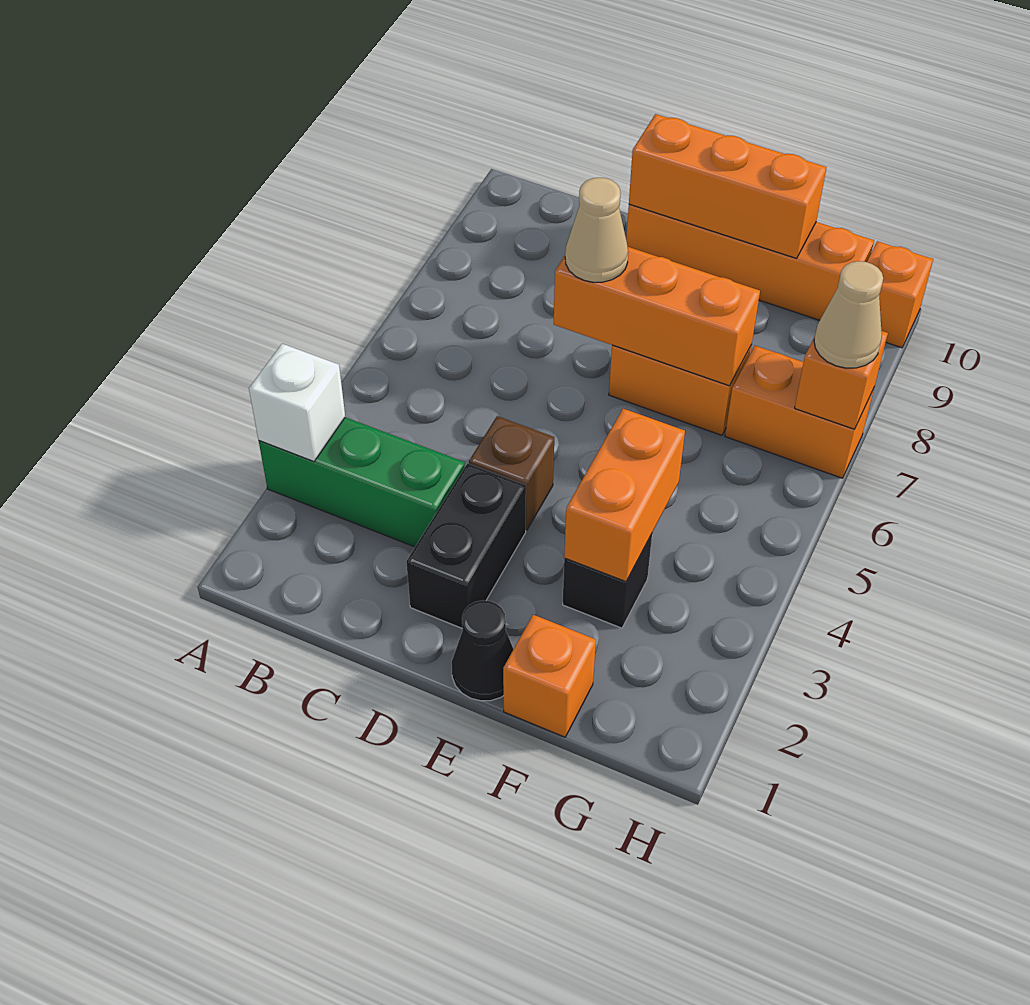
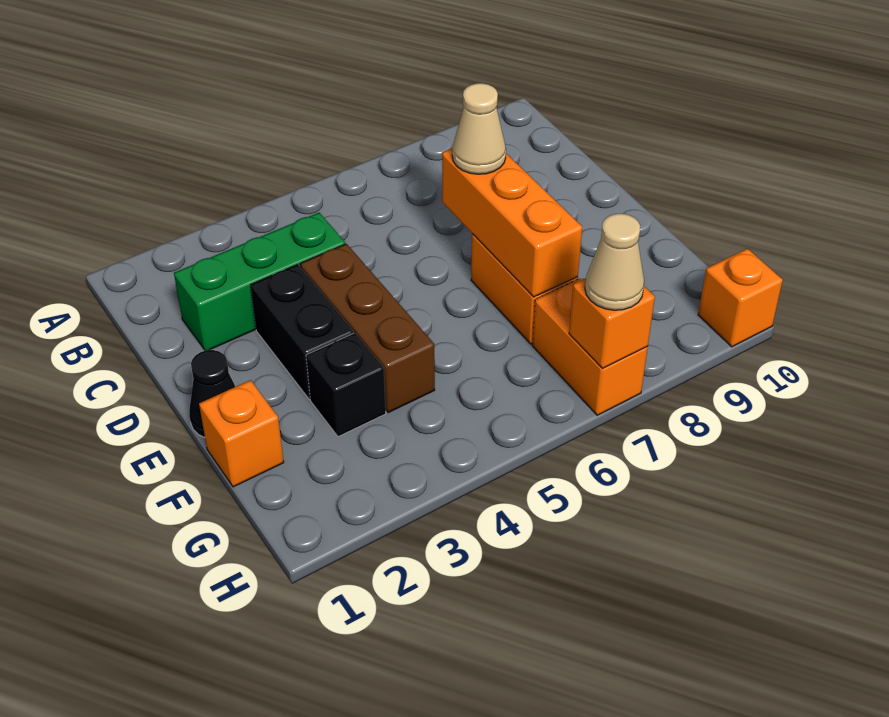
green 1x3 brick [259,417,465,547] -> green 1x3 brick turned to [174,213,345,351]
white 1x1 brick [249,344,345,461] -> none
black 1x2 brick [406,463,526,628] -> black 1x2 brick turned to [251,265,354,400]
brown 1x1 brick [469,416,554,530] -> brown 1x3 brick [300,244,435,413]
orange 1x4 brick [626,204,874,320] -> none
orange 1x3 brick [629,114,826,258] -> none
orange 1x2 brick [564,409,685,582] -> none

